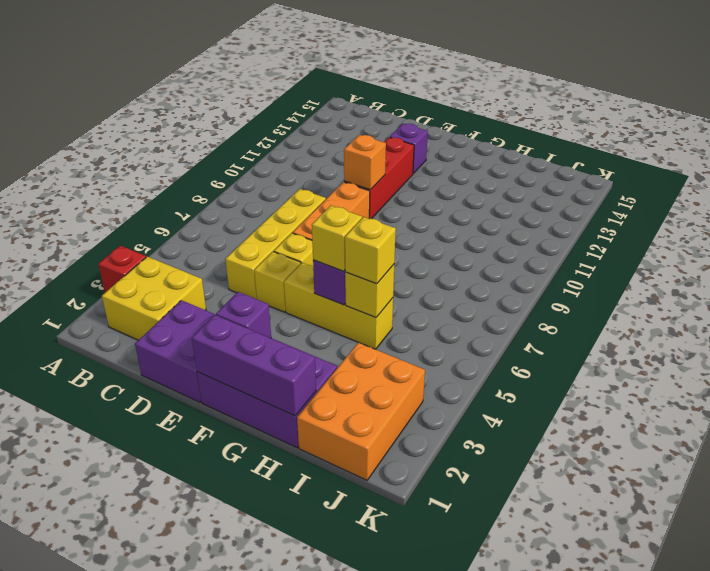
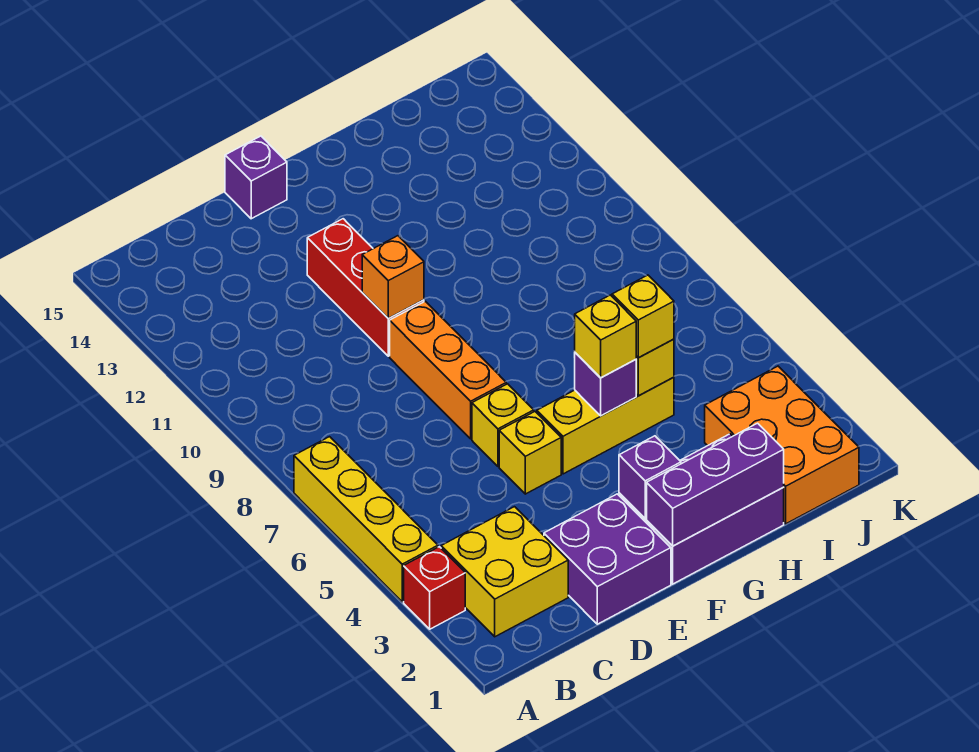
yellow 1x4 brick [225,189,326,299] -> yellow 1x4 brick moved to [294,437,438,602]
purple 1x1 brick [390,123,428,173] -> purple 1x1 brick moved to [225,136,287,219]

